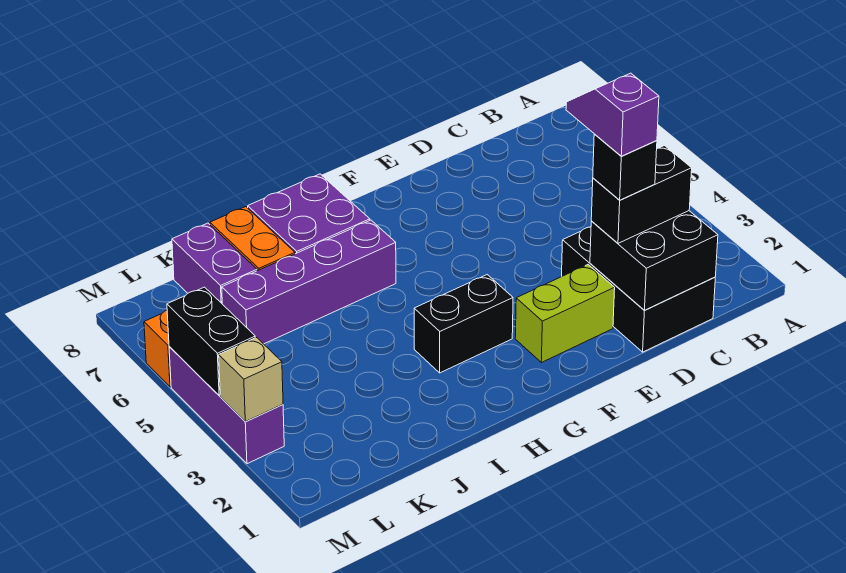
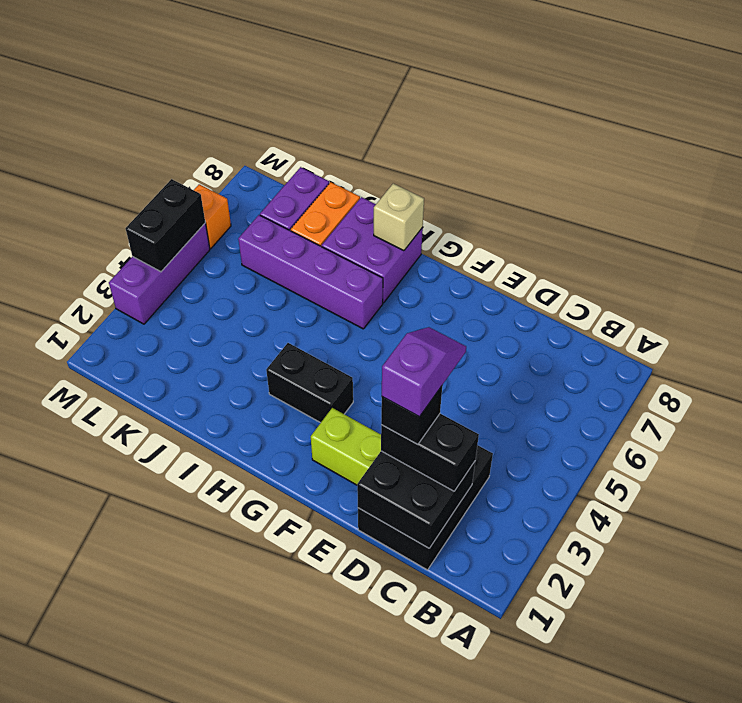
tan 1x1 brick [219,338,283,422] -> tan 1x1 brick moved to [374,184,424,251]

